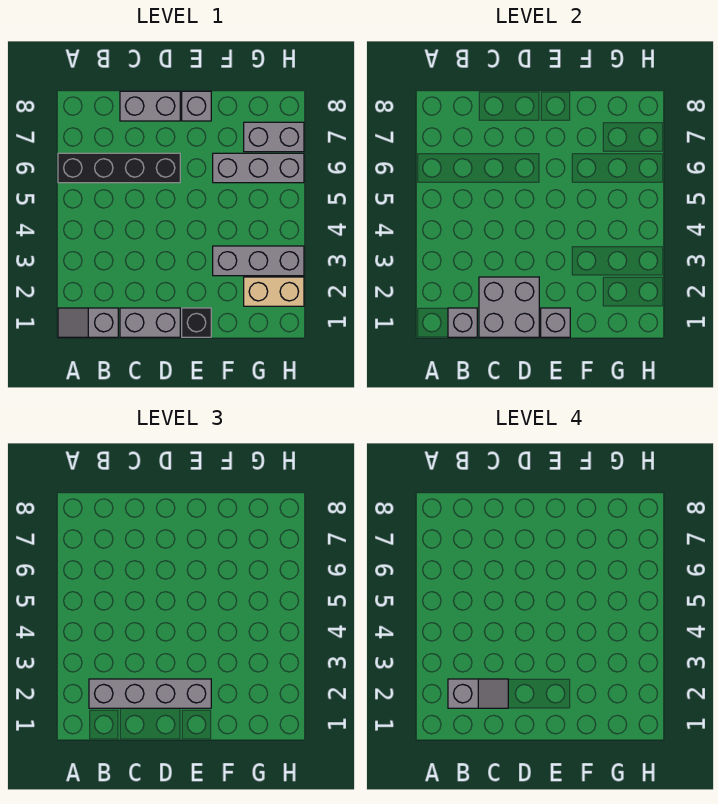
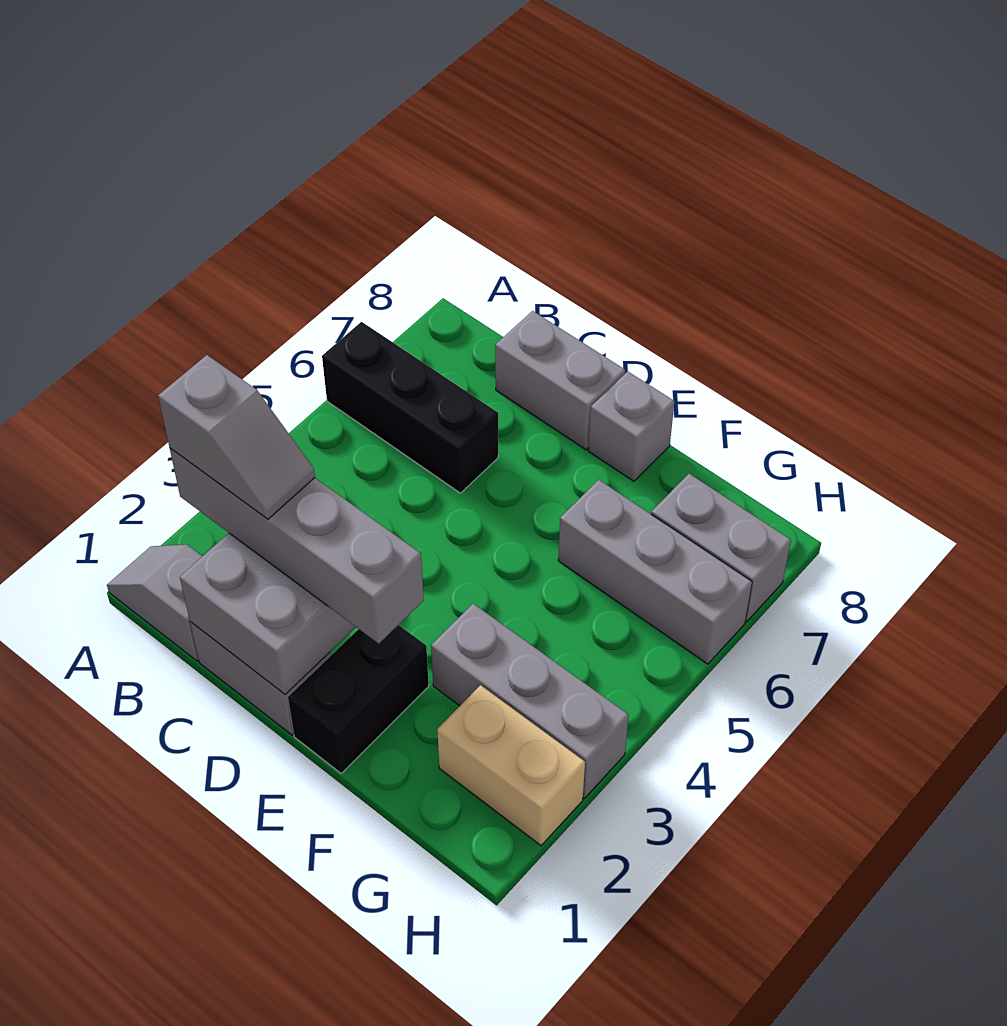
black 1x4 brick [58,153,180,183] -> black 1x3 brick [322,322,498,493]
grey 1x1 brick [448,308,477,337] -> none
black 1x1 brick [182,308,211,337] -> black 1x2 brick [288,625,429,773]
grey 1x1 brick [541,308,570,337] -> none

